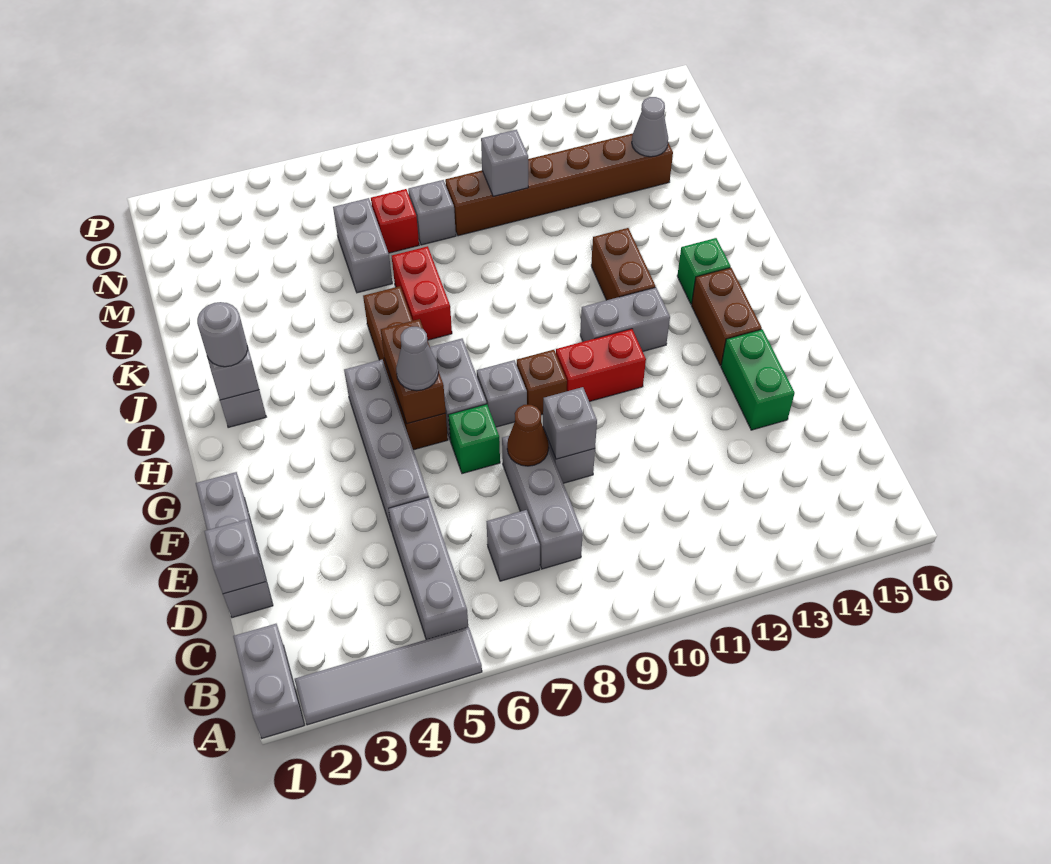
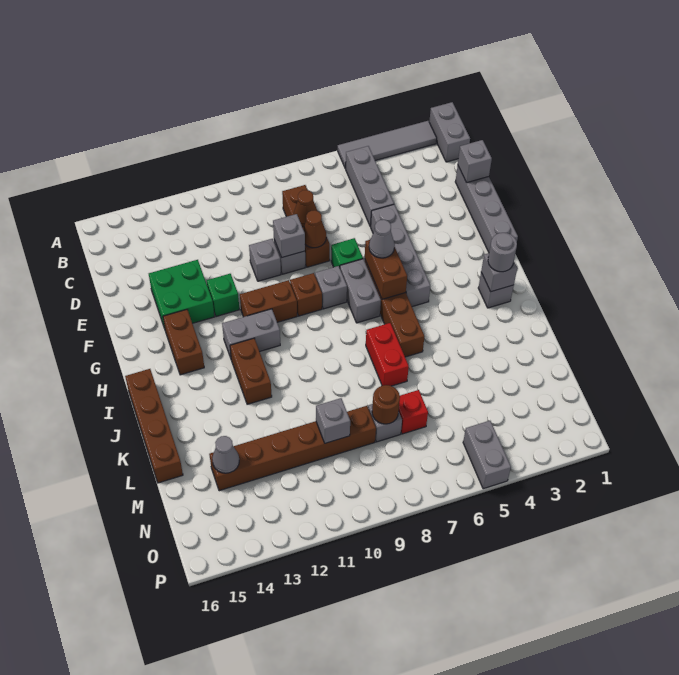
grey 1x1 brick [486,510,540,581] -> grey 1x1 brick moved to [249,239,281,281]
grey 1x3 brick [502,436,583,569] -> brown 1x3 brick [282,185,330,267]
grey 1x3 brick [196,472,273,618] -> grey 1x4 brick [455,166,518,252]
none -> brown 1x1 cone [294,190,317,227]
green 1x2 brick [721,329,795,430] -> green 2x2 brick [149,260,214,329]
red 1x2 brick [556,329,646,402] -> brown 1x2 brick [240,280,297,322]
green 1x1 brick [677,238,731,304] -> green 1x1 brick moved to [207,274,239,317]
none -> brown 1x4 brick [125,369,183,483]
grey 1x2 brick [333,198,392,293] -> grey 1x2 brick moved to [463,421,511,489]
none -> brown 1x1 round brick [372,385,400,424]

